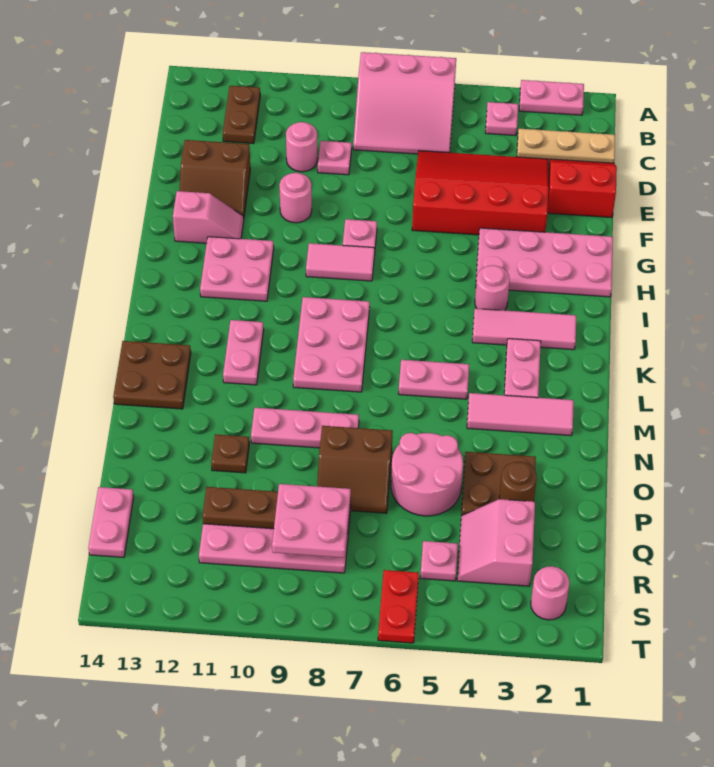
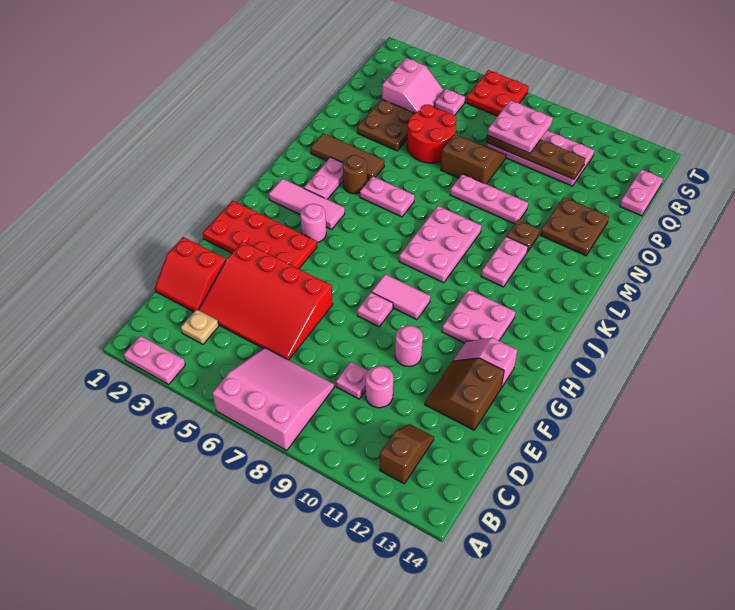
pink 1x1 plate [485,102,518,136] -> none
brown 1x2 plate [223,86,260,144] -> brown 1x2 slope [380,424,434,484]
tan 1x3 plate [517,129,615,163] -> tan 1x1 plate [181,309,219,344]
brown 2x2 slope [180,140,250,218] -> brown 2x2 slope turned to [425,358,504,430]
pink 2x4 plate [476,228,613,297] -> red 2x4 plate [203,201,317,269]
brown 2x2 plate [113,341,191,409] -> brown 2x2 plate moved to [541,197,609,256]
pink 1x3 tile [467,393,574,436] -> brown 1x3 tile [311,133,384,180]
pink 2x2 round brick [391,433,463,516] -> red 2x2 round brick [407,104,456,163]
brown 1x1 plate [211,434,249,473] -> brown 1x1 plate moved to [506,220,540,252]
brown 1x1 round brick [499,462,537,502] -> brown 1x1 round brick moved to [343,155,367,194]
pink 1x1 round brick [531,566,570,620] -> none
red 1x2 plate [378,570,419,643] -> red 2x2 plate [466,70,529,116]

